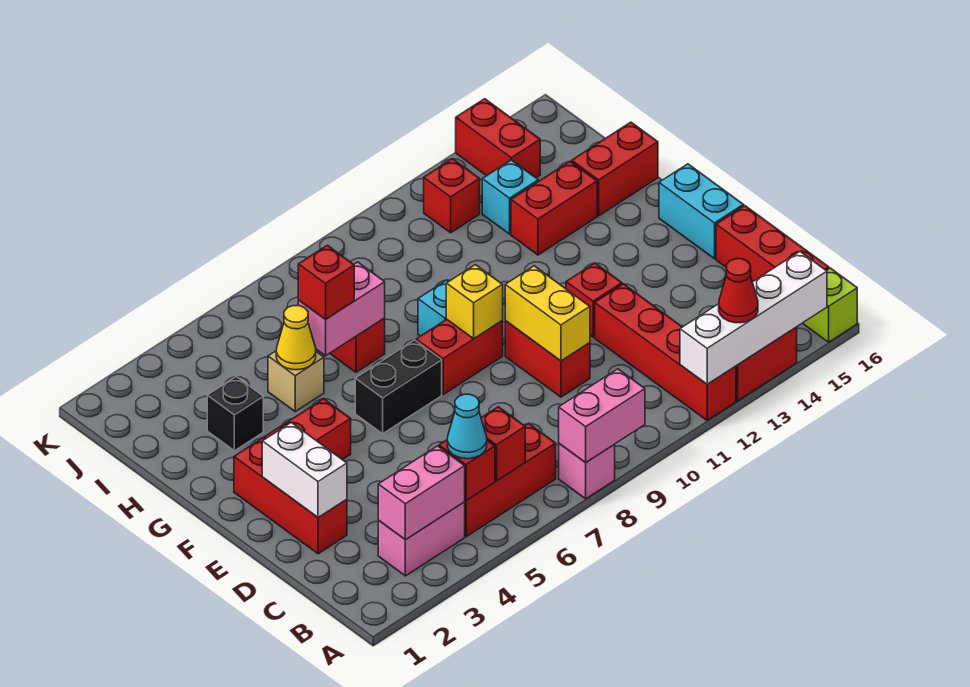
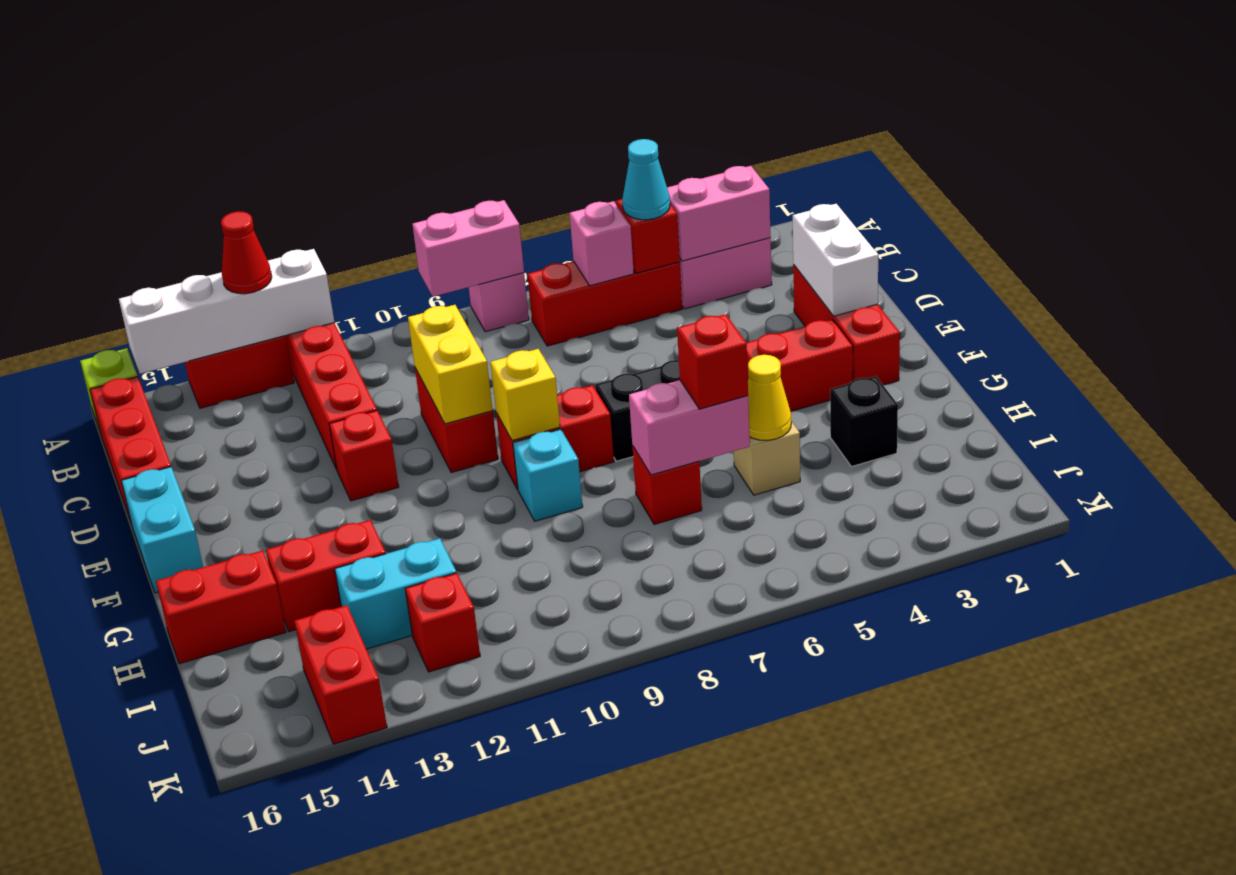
red 1x1 brick [481,407,525,481] -> pink 1x1 brick [570,201,634,286]
cyan 1x1 brick [482,160,538,234] -> cyan 1x2 brick [335,538,456,649]

